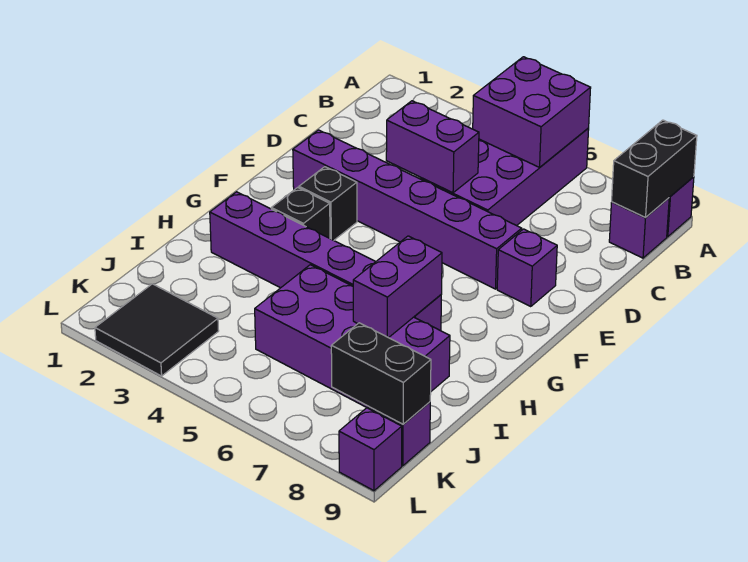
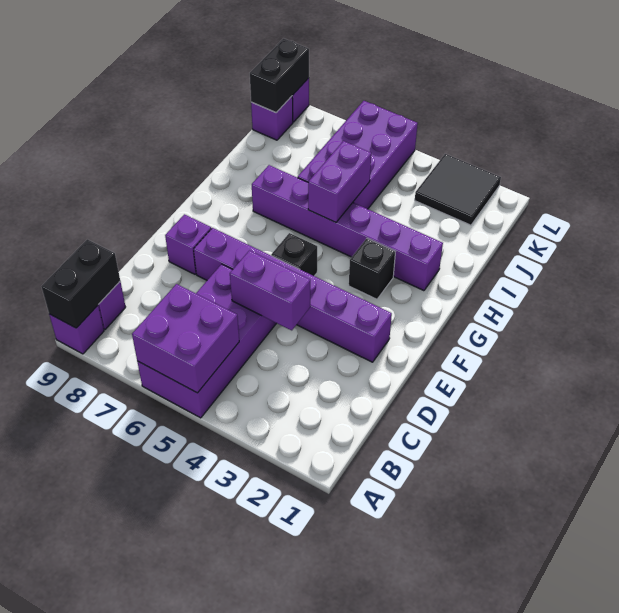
black 1x1 brick [299,167,357,240] -> black 1x1 brick moved to [271,233,317,276]
purple 1x2 brick [353,236,442,338] -> purple 1x2 brick moved to [308,141,371,222]
purple 2x4 brick [255,265,450,408] -> purple 2x4 brick turned to [298,101,418,209]
black 1x2 brick [331,323,431,424] -> black 1x2 brick turned to [250,38,309,113]

